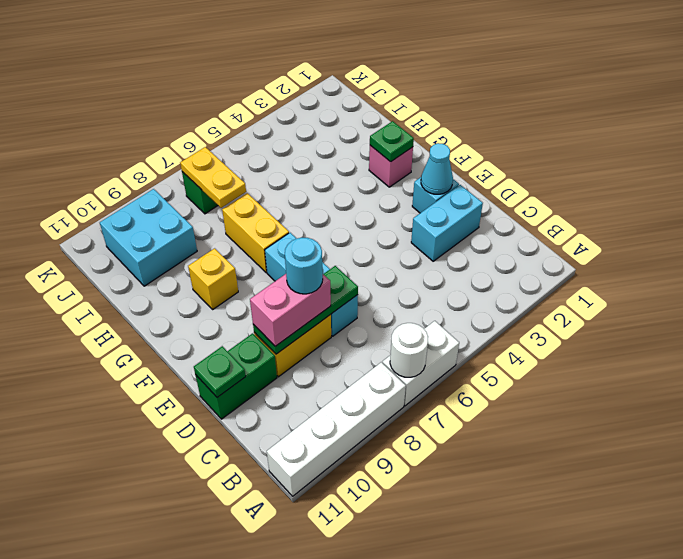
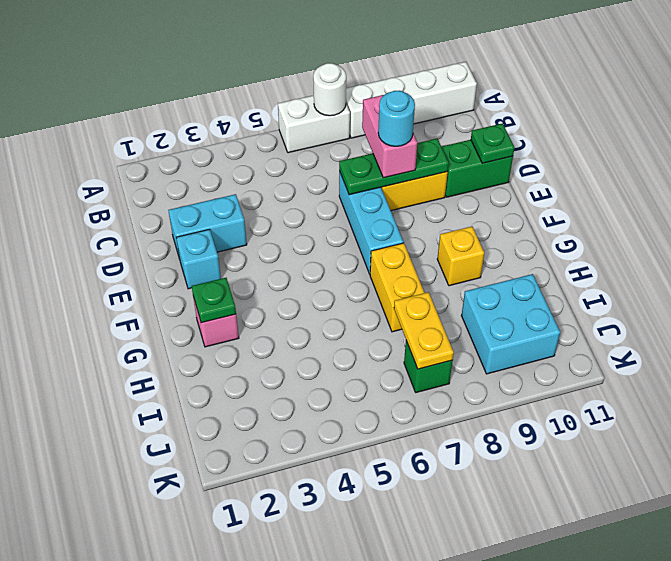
pink 1x2 brick [250,274,331,346] -> pink 1x2 brick turned to [362,95,417,178]
cyan 1x1 cone [421,143,453,194] -> none

